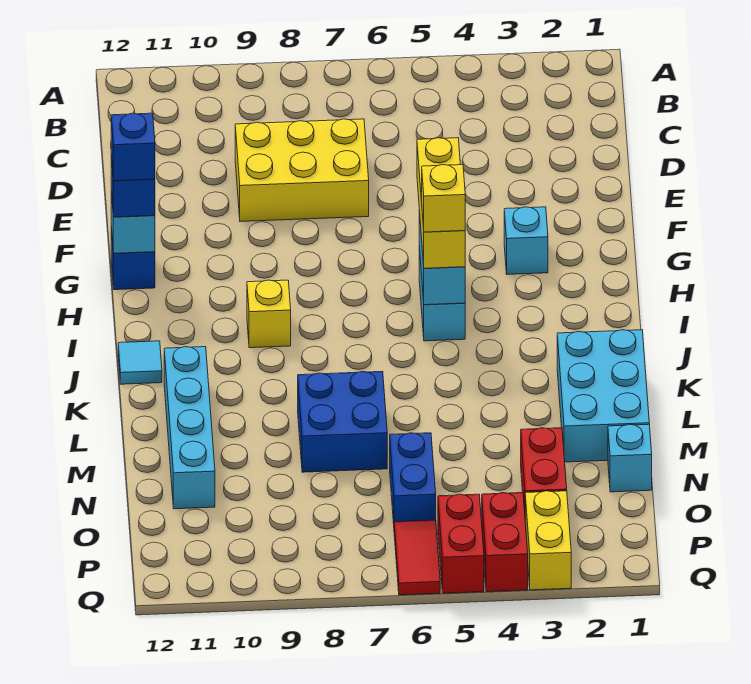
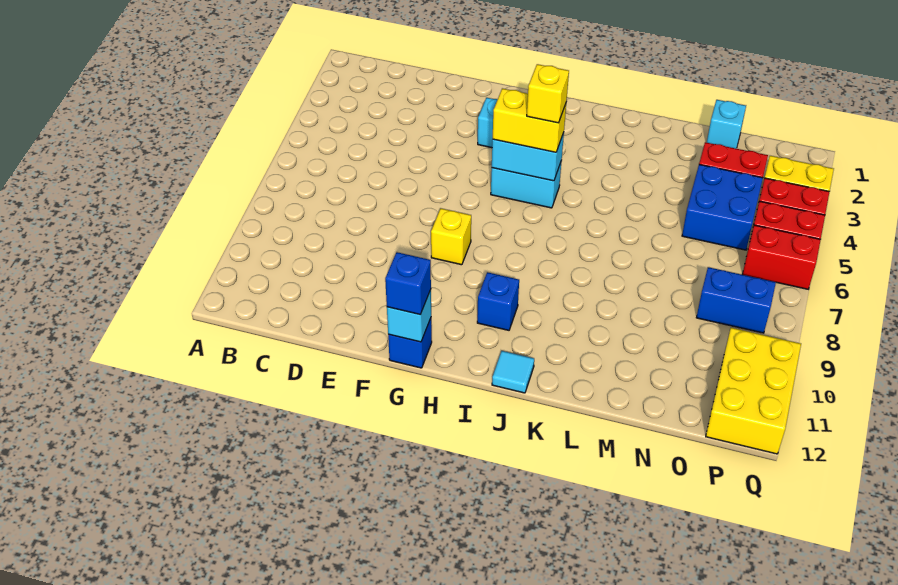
yellow 2x3 brick [235,119,369,222] -> yellow 2x3 brick moved to [706,328,801,454]
yellow 1x3 brick [417,138,465,268] -> yellow 1x2 brick [493,88,566,152]
blue 1x1 brick [111,113,155,181] -> blue 1x1 brick moved to [477,272,519,330]
yellow 1x1 brick [247,280,291,348] -> yellow 1x1 brick moved to [431,208,471,265]
cyan 2x3 brick [557,330,649,462] -> none
cyan 1x4 brick [164,347,215,509] -> none
blue 2x2 brick [298,371,387,472] -> blue 2x2 brick moved to [682,164,763,250]
blue 1x2 brick [390,433,436,523] -> blue 1x2 brick moved to [696,267,776,333]
red 1x2 tile [394,520,440,595] -> red 1x2 brick [742,225,821,289]

